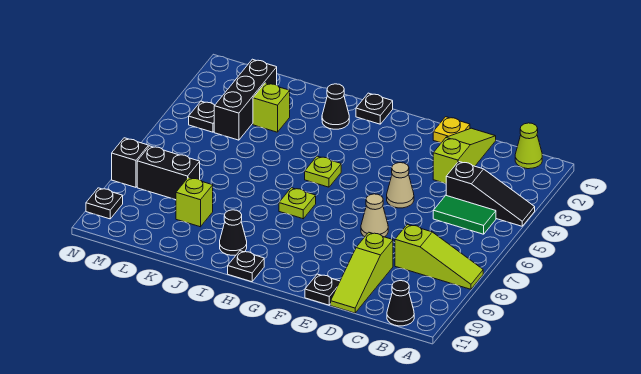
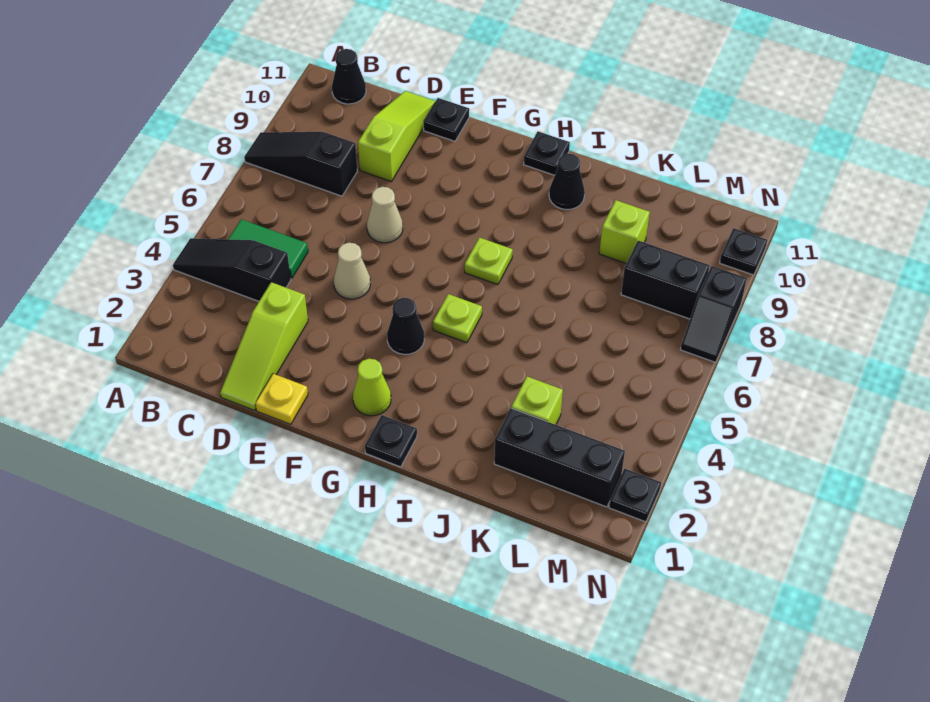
lime 1x3 slope [395,224,483,289] -> black 1x3 slope [244,132,357,196]
lime 1x1 cone [515,123,542,169] -> lime 1x1 cone moved to [353,359,391,416]
black 1x1 cone [322,84,349,129] -> black 1x1 cone moved to [387,298,424,354]
black 1x3 brick [214,59,277,140] -> black 1x3 brick turned to [494,408,625,507]
black 1x1 plate [189,101,215,132] -> black 1x1 plate moved to [609,469,661,522]

